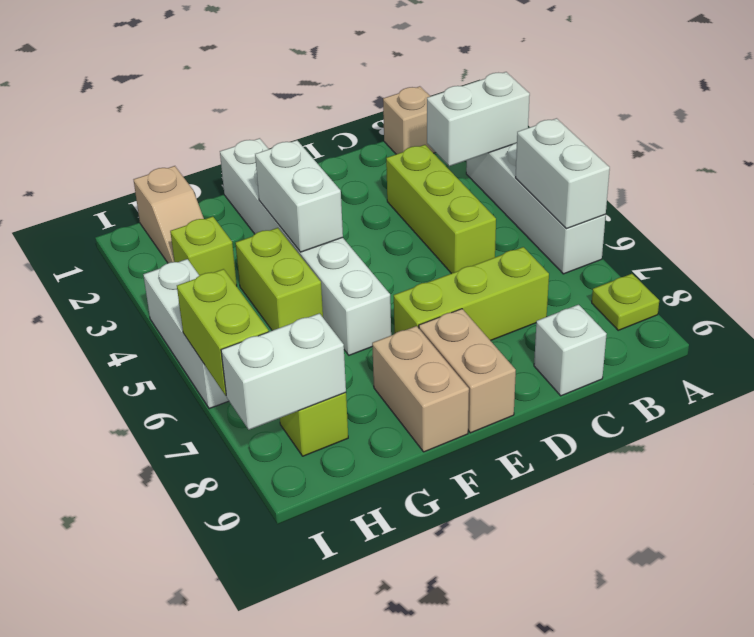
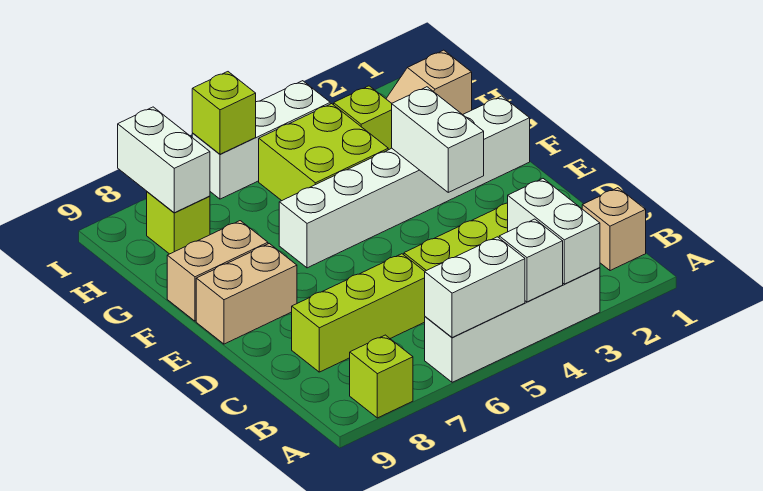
lime 1x1 plate [592,274,659,330] -> lime 1x1 brick [350,335,413,418]
lime 1x3 brick [394,247,549,341] -> lime 1x3 brick turned to [292,254,425,372]
white 1x1 brick [534,305,607,396] -> white 1x1 brick moved to [499,219,563,302]
white 1x2 brick [255,140,343,252] -> white 1x2 brick turned to [392,87,484,192]
lime 1x2 brick [235,228,323,331] -> lime 2x2 brick [259,104,388,201]
lime 1x2 brick [177,269,269,396] -> lime 1x1 brick [192,72,256,154]

